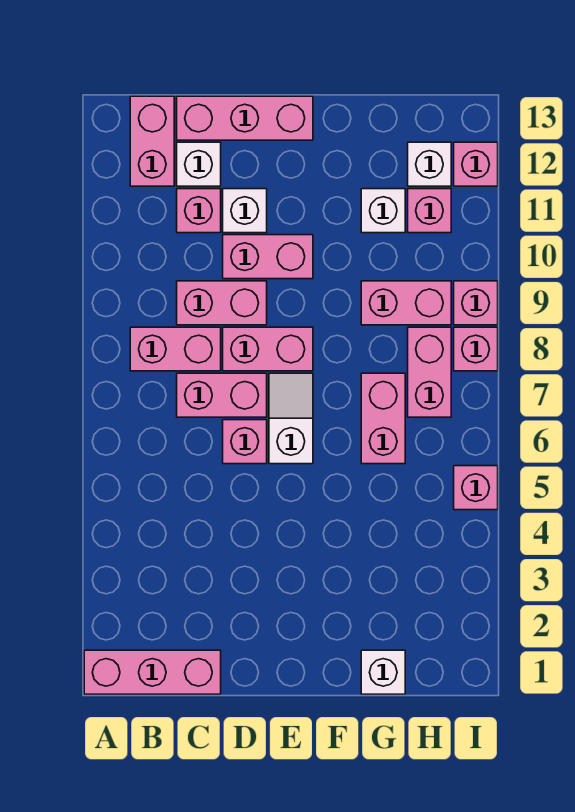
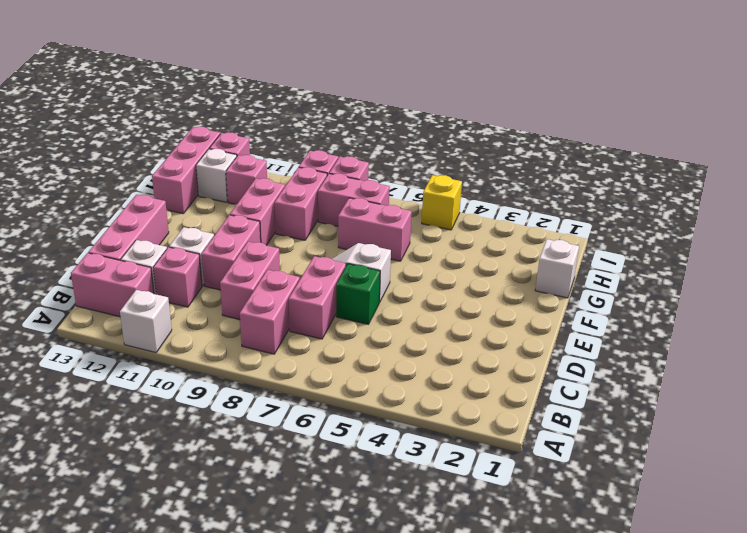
pink 1x3 brick [84,650,221,694] -> pink 1x3 brick moved to [152,127,220,214]
pink 1x1 brick [223,420,267,464] -> green 1x1 brick [336,264,380,324]
pink 1x2 brick [223,327,313,371] -> pink 1x2 brick moved to [230,178,285,246]
white 1x1 brick [361,189,405,233] -> white 1x1 brick moved to [120,290,172,353]
pink 1x1 brick [454,466,498,510] -> yellow 1x1 brick [422,175,462,230]

